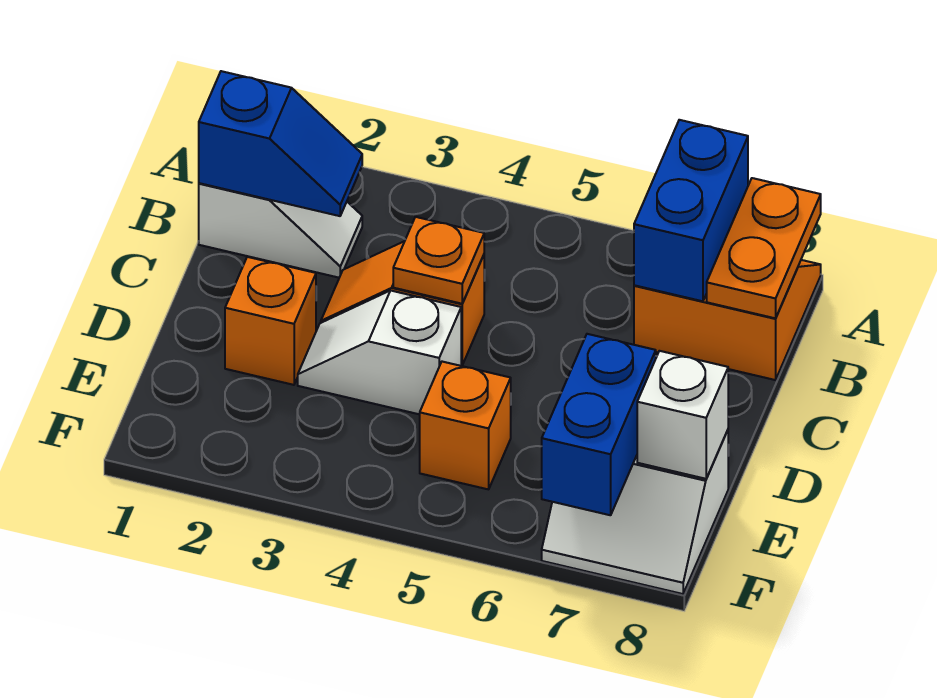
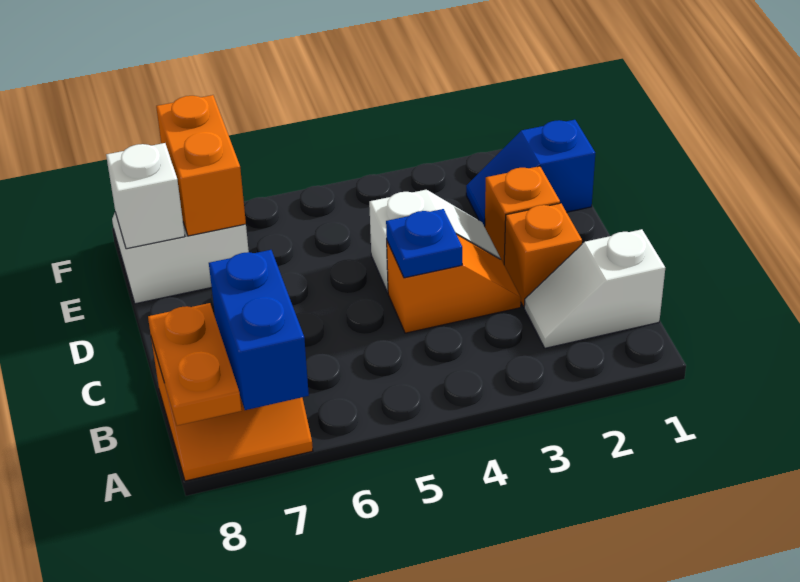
blue 1x2 slope [199,71,362,216] -> blue 1x2 slope moved to [466,120,595,226]
orange 1x1 plate [393,217,484,304] -> blue 1x1 plate [386,209,462,278]
orange 1x1 brick [420,362,511,489] -> orange 1x1 brick moved to [504,203,582,307]
blue 1x2 brick [542,334,656,515] -> orange 1x2 brick [156,95,246,236]

